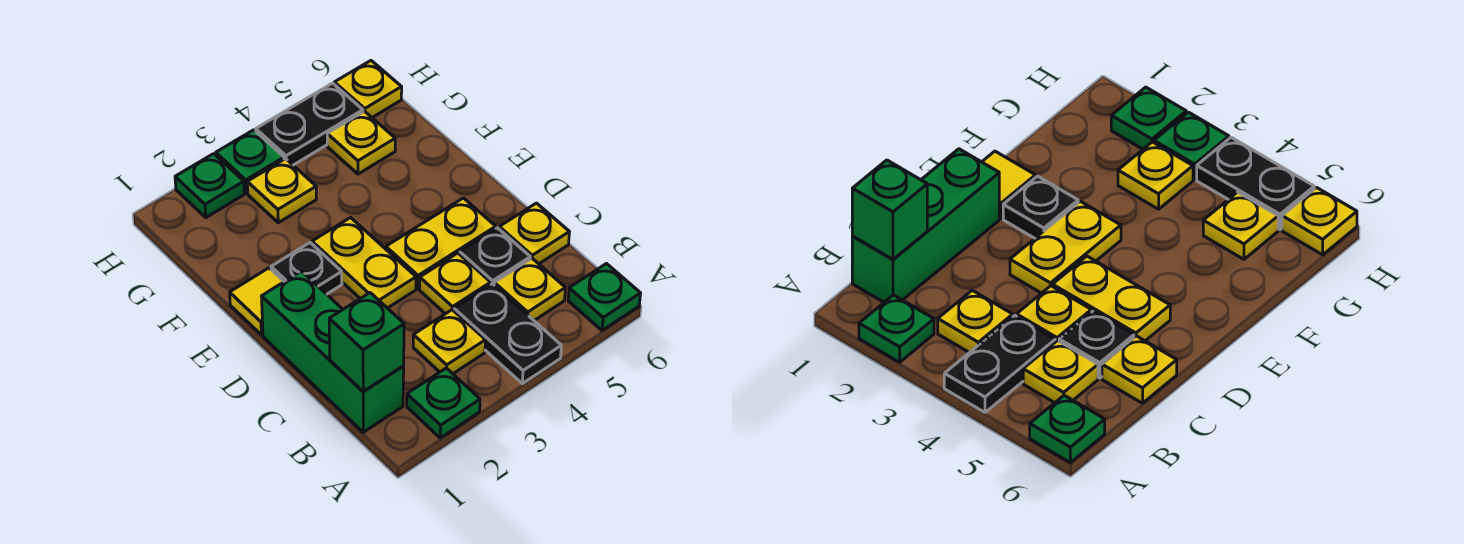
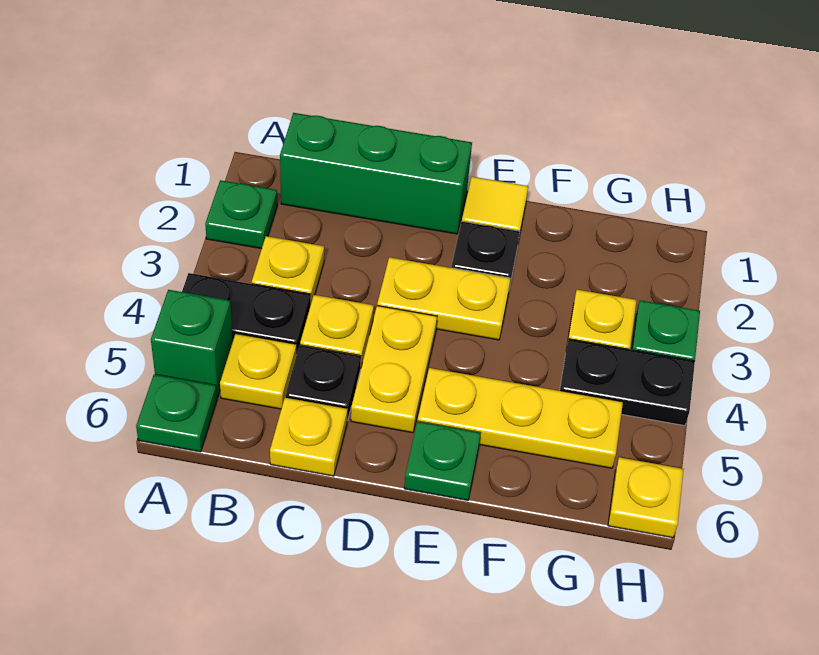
green 1x1 brick [329,293,404,392] -> green 1x1 brick moved to [151,290,233,398]
yellow 1x1 plate [327,111,395,174] -> yellow 1x3 plate [418,368,623,468]
green 1x1 plate [175,154,244,217] -> green 1x1 plate moved to [404,421,481,500]
black 1x2 plate [256,83,363,165] -> black 1x2 plate turned to [560,339,695,426]

